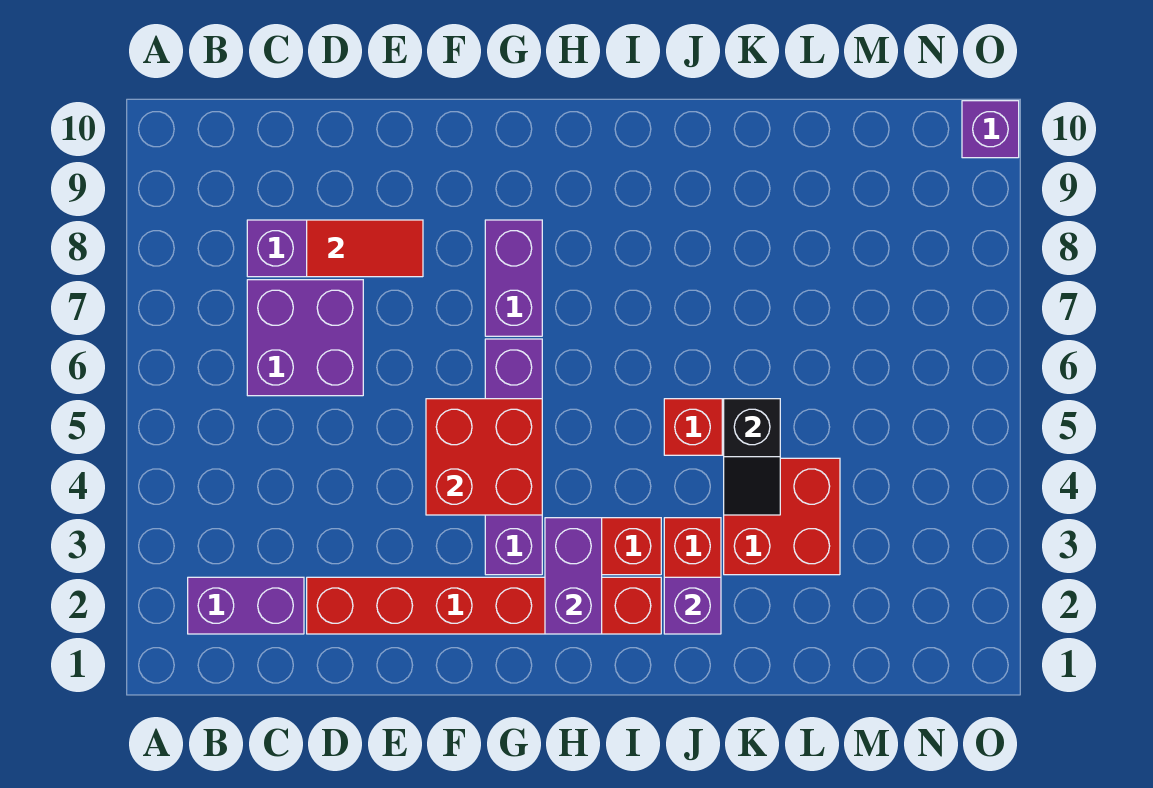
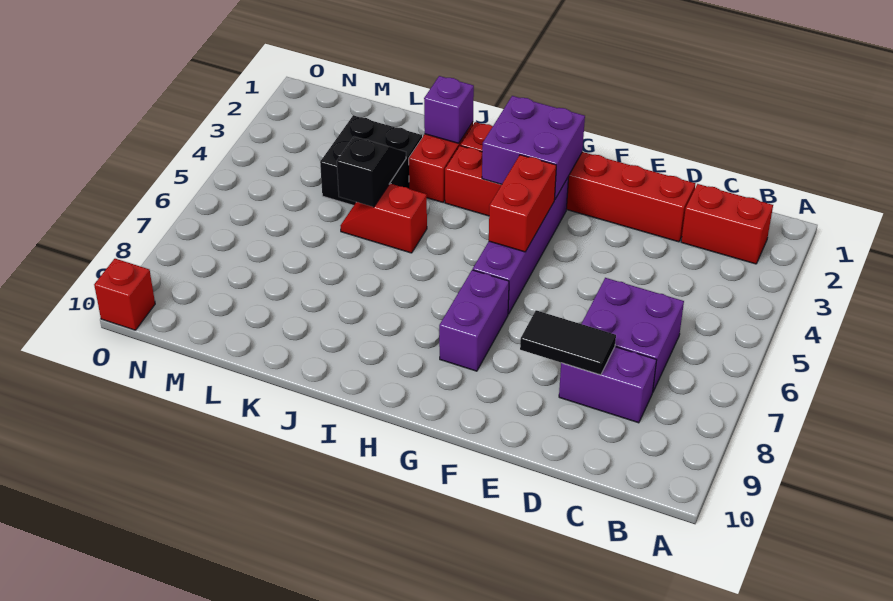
purple 1x2 brick [188,577,304,634] -> red 1x2 brick [681,184,773,264]
red 1x2 tile [307,220,423,277] -> black 1x2 tile [520,310,616,375]
red 2x2 brick [426,399,542,515] -> red 1x2 brick [489,155,556,252]
purple 1x2 brick [545,518,602,634] -> purple 2x2 brick [482,96,585,200]
red 2x2 brick [724,458,840,575] -> black 2x2 brick [320,116,422,206]
purple 1x1 brick [962,101,1019,158] -> red 1x1 brick [94,259,155,330]

